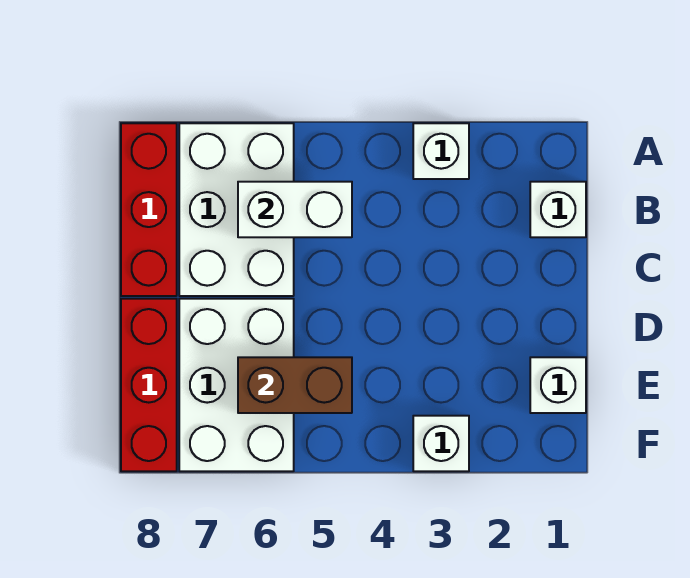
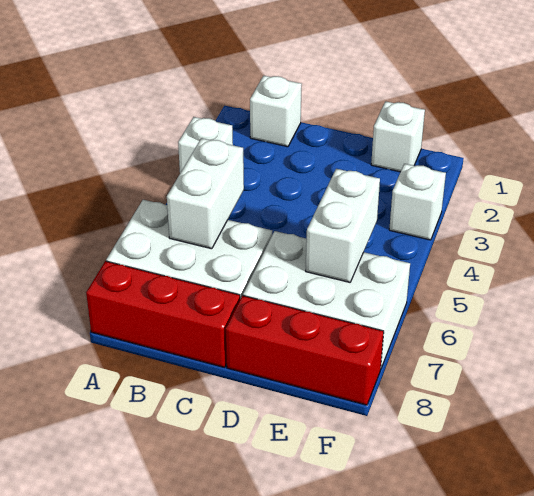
brown 1x2 brick [238,357,352,413] -> white 1x2 brick [306,169,380,282]

